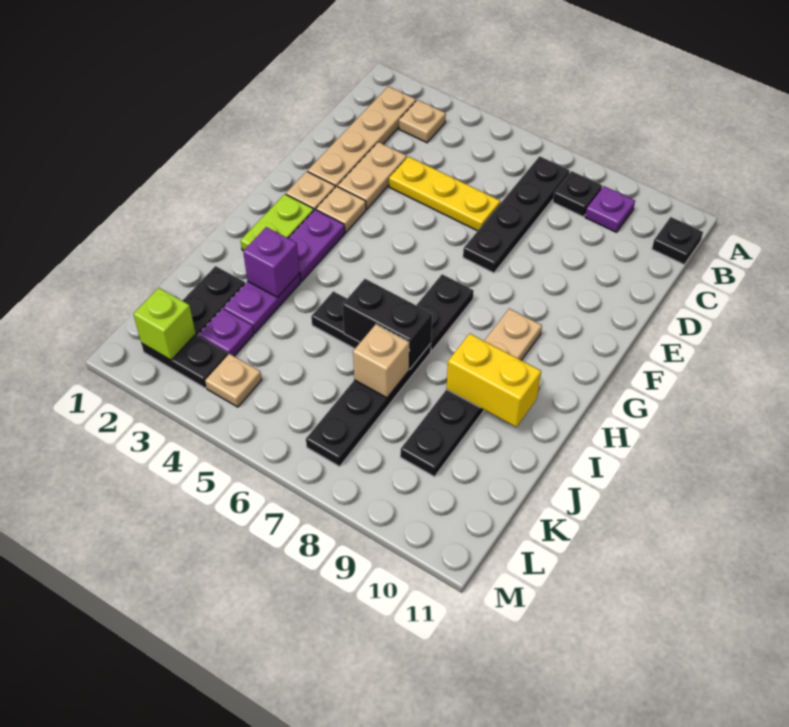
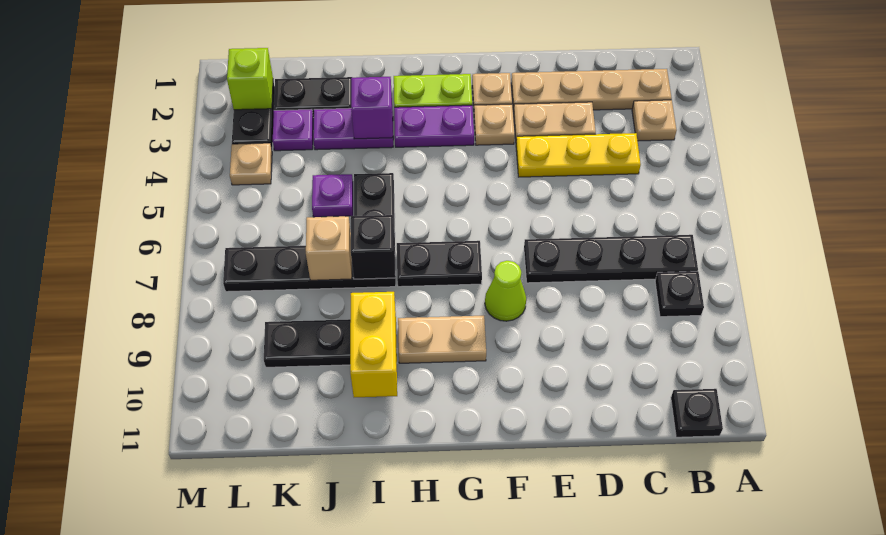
purple 1x1 plate [585,186,635,232] -> purple 1x1 plate moved to [312,174,353,217]
yellow 1x3 plate [389,156,500,231] -> yellow 1x3 plate turned to [516,133,641,177]
none -> lime 1x1 cone [485,261,526,321]
black 1x2 brick [342,279,432,369] -> black 1x1 brick [351,215,395,279]

